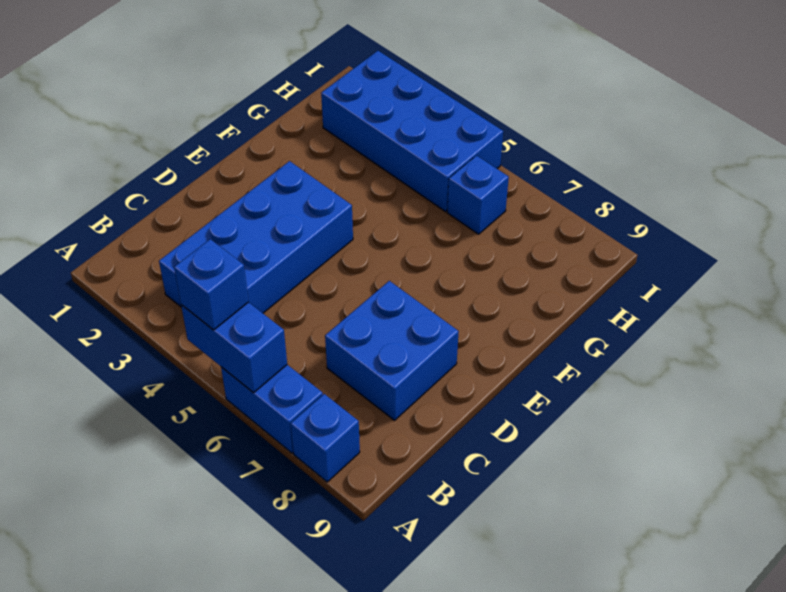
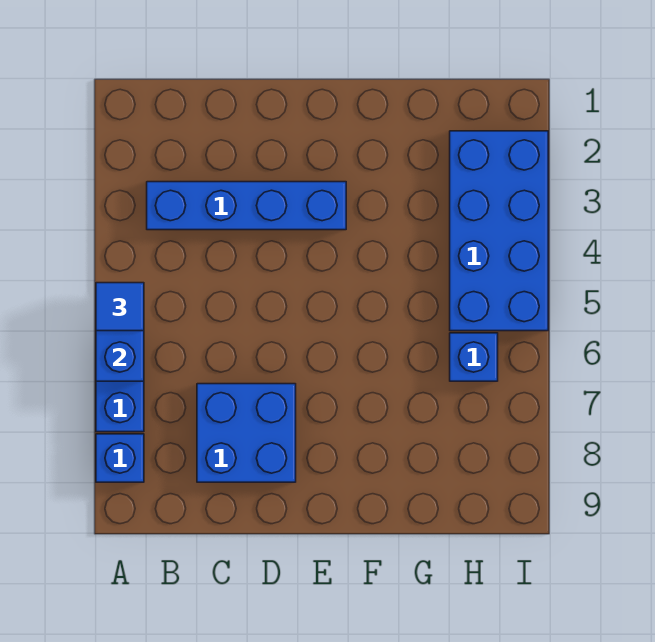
blue 1x1 brick [174,239,249,330] -> blue 1x1 tile [96,283,144,331]
blue 2x4 brick [159,161,353,313] -> blue 1x4 brick [147,182,346,230]

